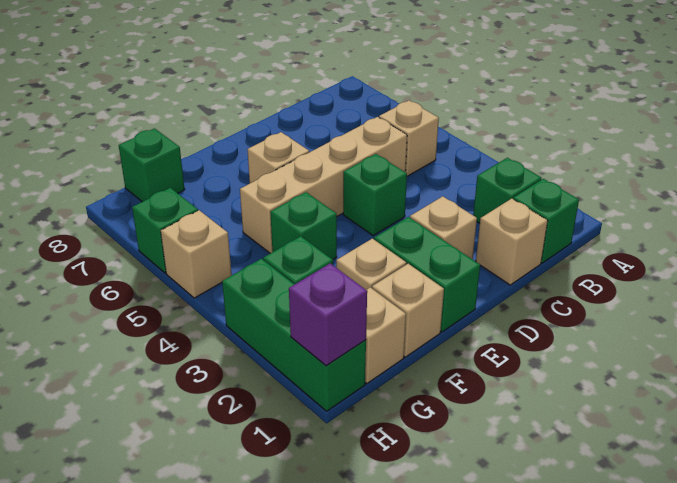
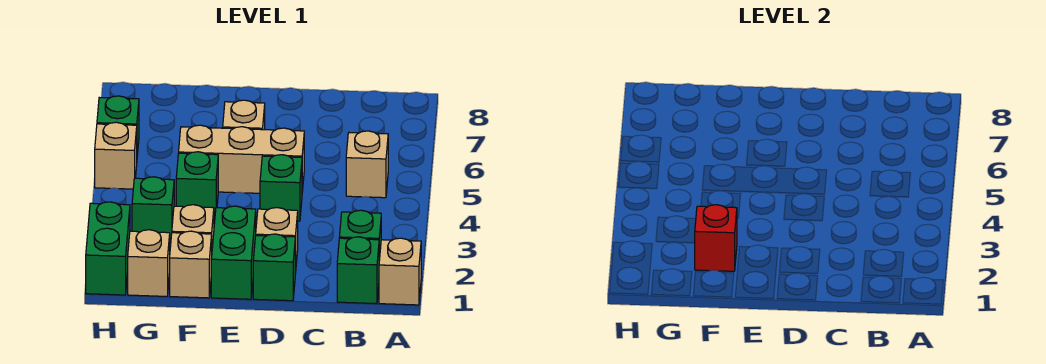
tan 1x1 brick [476,198,548,285] -> tan 1x1 brick moved to [379,238,421,305]
tan 1x4 brick [240,117,407,253] -> tan 1x3 brick [179,125,304,193]
none -> red 1x1 brick [695,205,737,271]
green 1x1 brick [119,128,185,202] -> green 1x1 brick moved to [253,234,295,301]
green 1x3 brick [222,259,366,411] -> green 1x2 brick [86,202,130,295]
purple 1x1 brick [289,264,367,366] -> none

